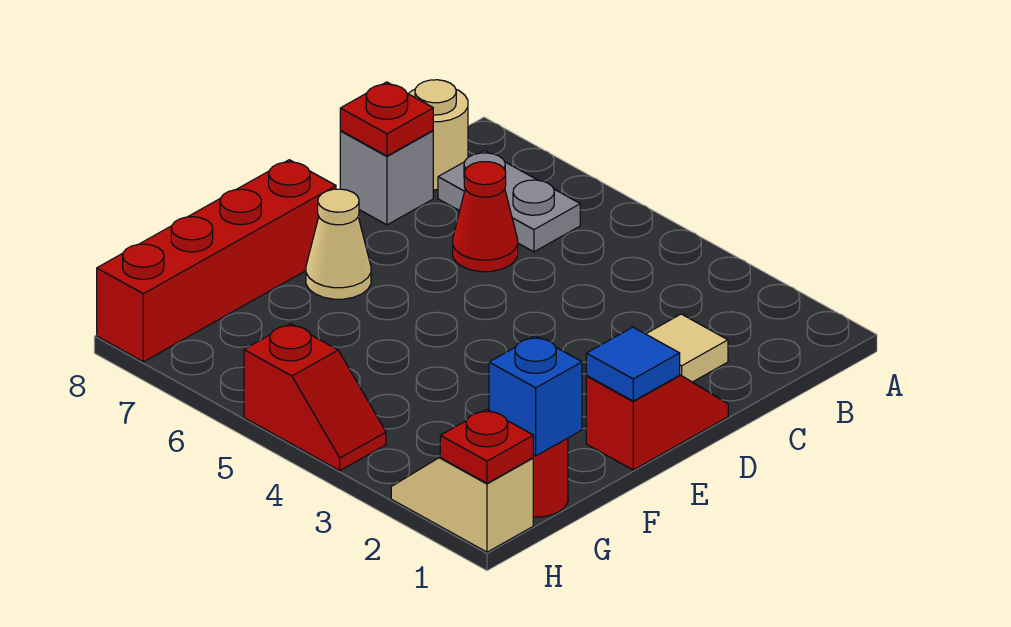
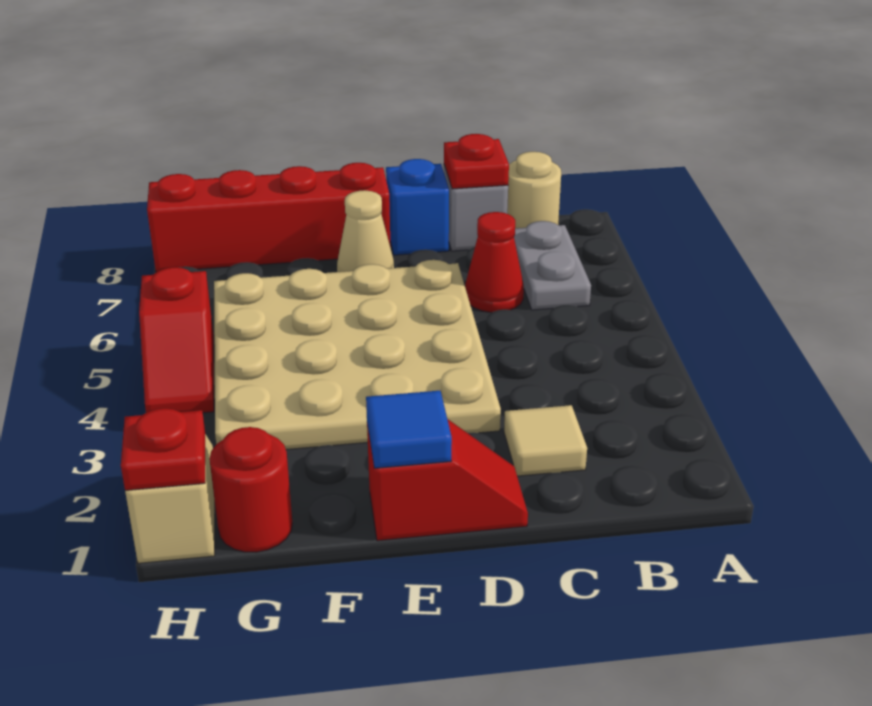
none -> tan 4x4 plate [214,260,501,450]
blue 1x1 brick [489,336,582,456] -> blue 1x1 brick moved to [386,159,449,255]

